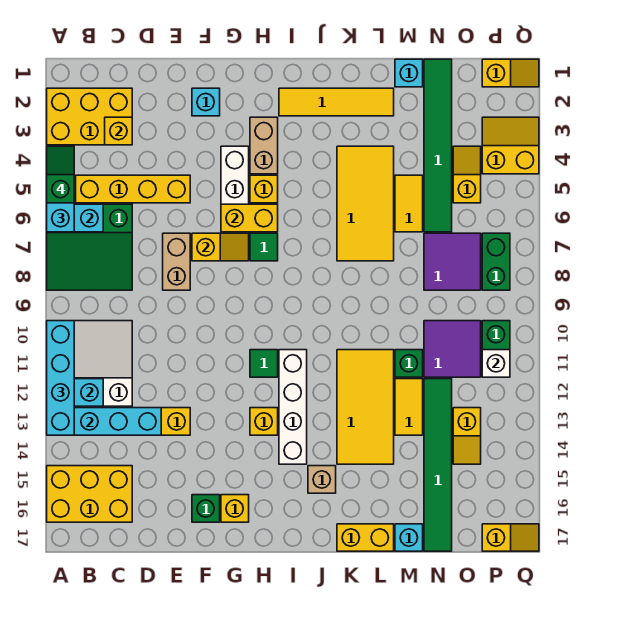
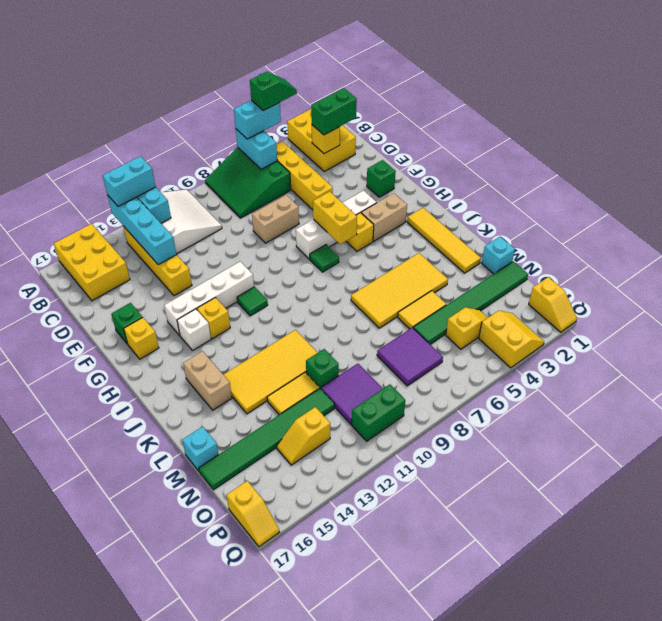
cyan 1x4 brick [47,321,74,435] -> cyan 1x2 brick [103,156,156,206]
cyan 1x1 brick [192,88,220,116] -> green 1x1 brick [367,160,396,197]
yellow 1x2 slope [192,233,249,261] -> none
white 1x4 brick [279,350,307,464] -> white 1x4 brick moved to [164,261,254,335]
tan 1x1 brick [308,466,336,493] -> tan 1x2 brick [183,351,232,410]
yellow 1x2 brick [337,524,394,551] -> none
green 1x2 brick [482,233,510,290] -> green 1x2 brick moved to [311,88,357,135]
white 1x1 brick [482,350,510,377] -> white 1x1 brick moved to [177,309,211,351]

